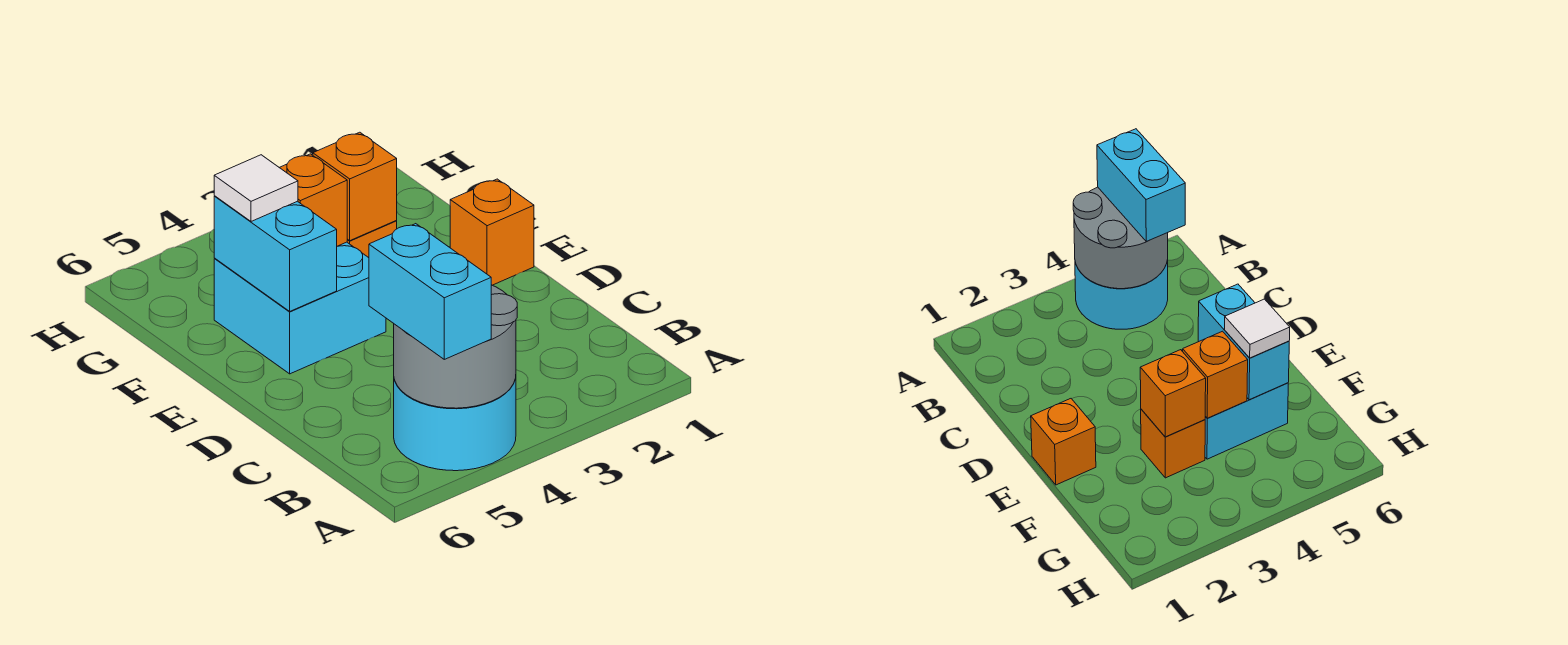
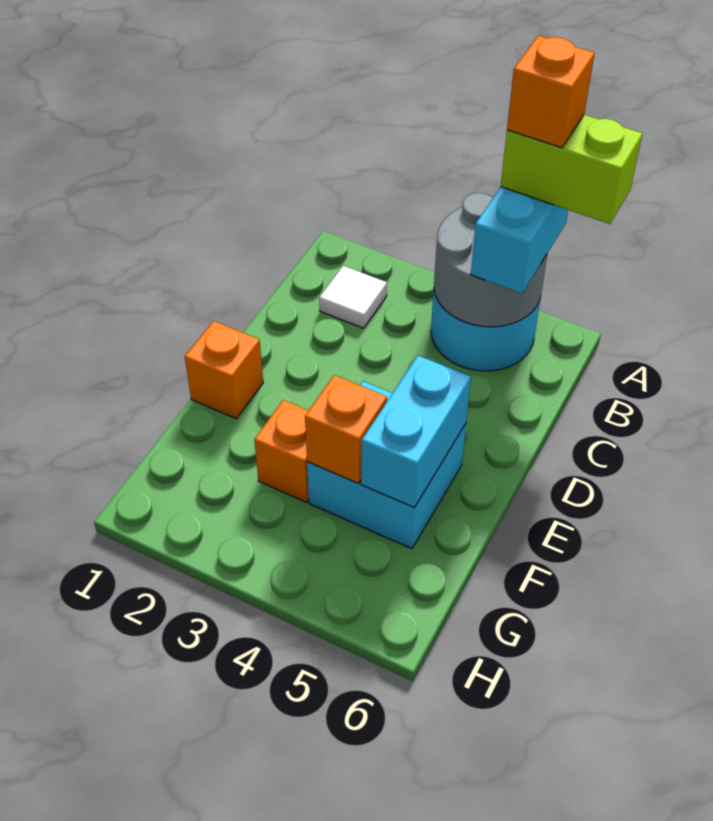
none -> lime 1x2 brick [501,115,642,224]
orange 1x1 brick [313,132,397,241] -> orange 1x1 brick moved to [507,36,595,148]
white 1x1 tile [214,155,298,221] -> white 1x1 tile moved to [319,266,387,328]

